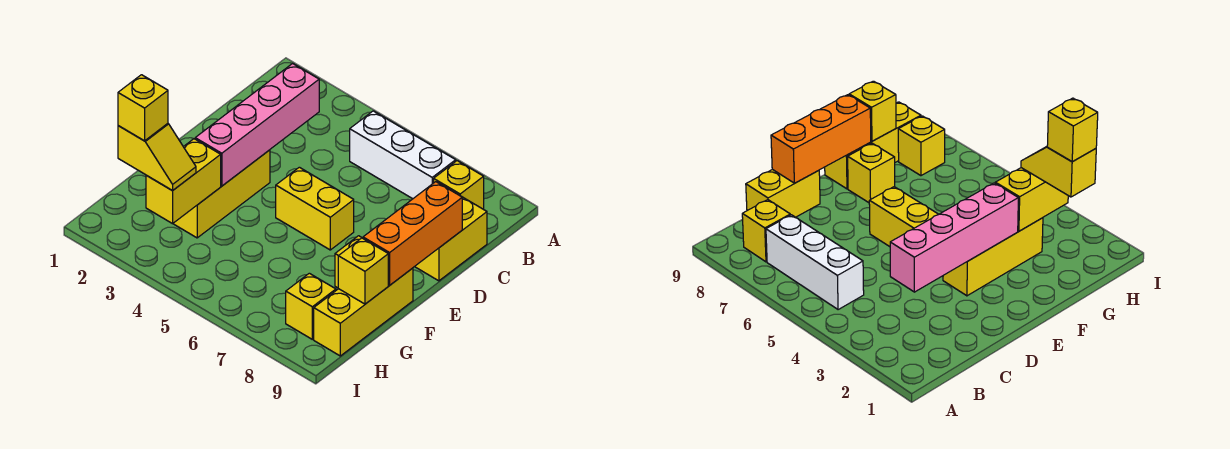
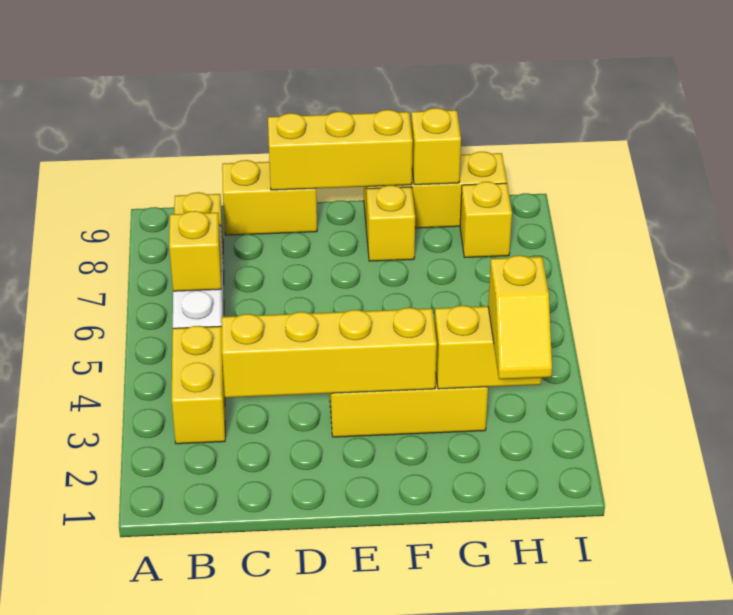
pink 1x4 brick [195,63,319,186] -> yellow 1x4 brick [222,308,437,398]
orange 1x3 brick [363,182,462,285] -> yellow 1x3 brick [268,110,413,190]
yellow 1x2 brick [276,167,354,250] -> yellow 1x2 brick moved to [172,326,225,444]
yellow 1x2 slope [118,124,196,191] -> yellow 1x2 slope turned to [488,255,552,379]
yellow 1x1 brick [118,75,168,141] -> yellow 1x1 brick moved to [169,211,221,291]

